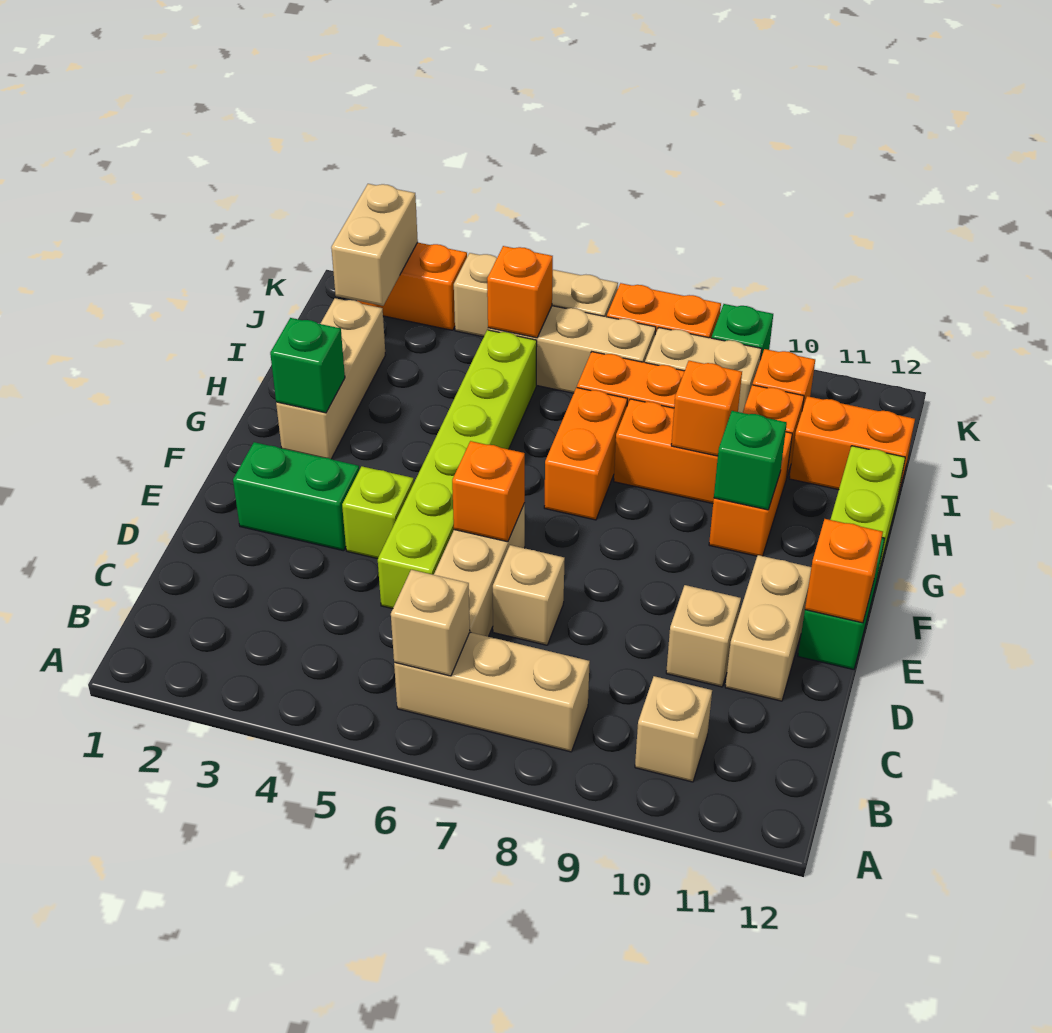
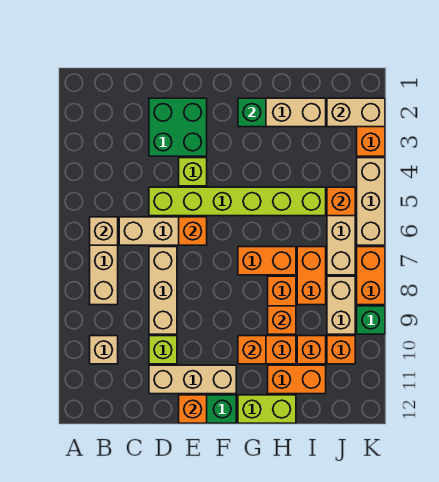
tan 1x1 brick [493,545,565,645] -> tan 1x3 brick [149,247,177,334]
tan 1x1 brick [666,585,741,687] -> lime 1x1 brick [149,336,177,364]
tan 1x2 brick [725,555,811,701] -> tan 1x3 brick [149,365,236,394]
green 1x2 brick [233,442,359,551] -> green 2x2 brick [149,98,207,156]
green 1x1 brick [714,411,787,510] -> orange 1x1 brick [238,336,266,364]
orange 1x2 brick [789,396,915,496] -> orange 1x2 brick turned to [268,365,326,394]

